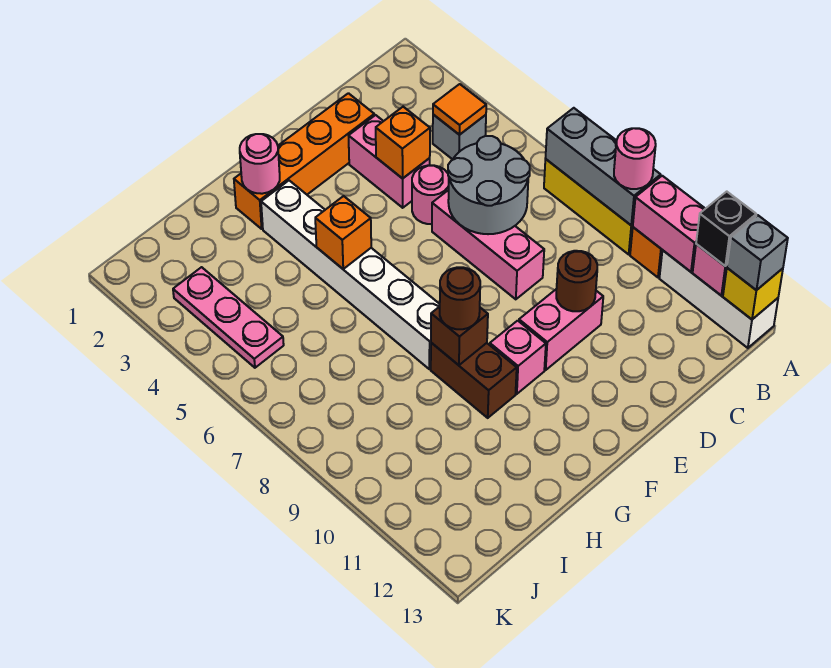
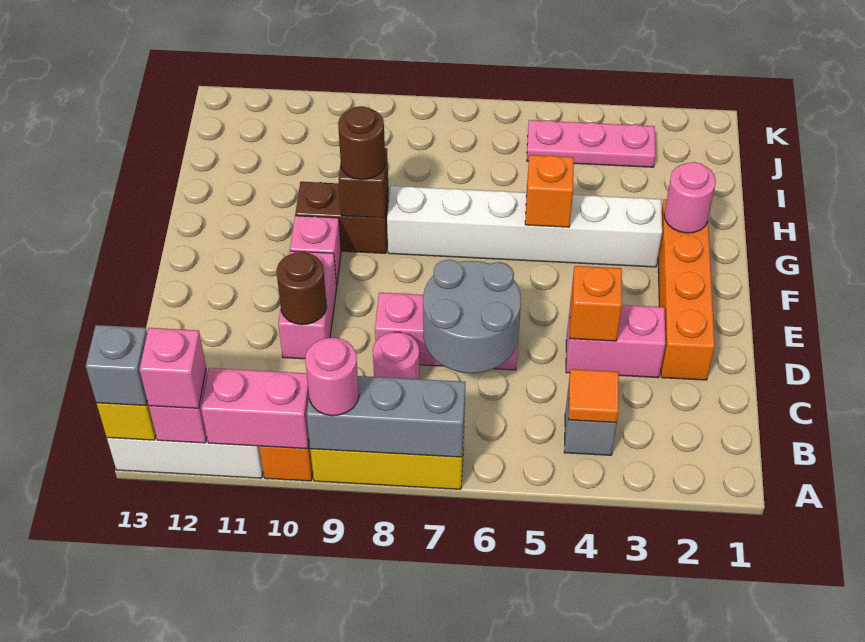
black 1x1 brick [696,192,756,266] -> pink 1x1 brick [140,328,206,408]
pink 1x1 round brick [412,165,449,224] -> pink 1x1 round brick moved to [373,332,420,379]

